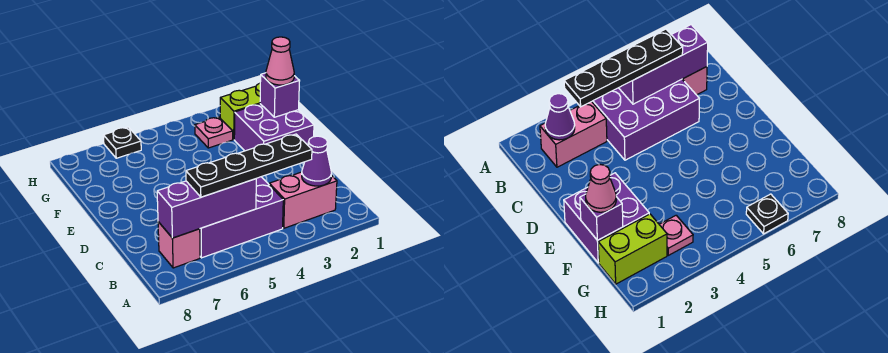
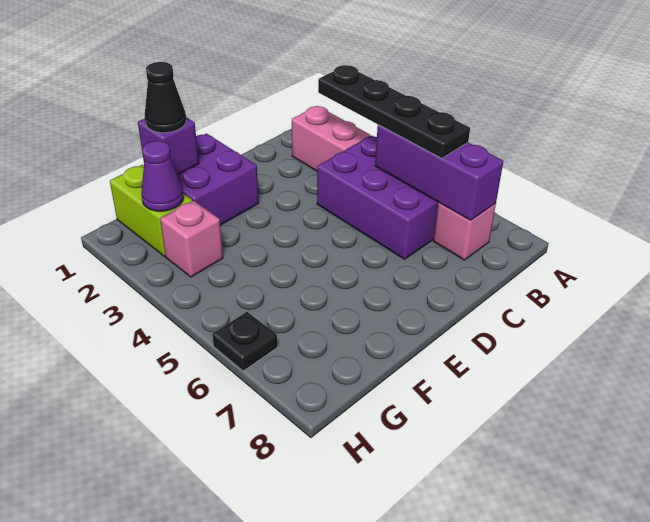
purple 1x1 cone [302,136,332,186] -> purple 1x1 cone moved to [141,141,184,211]
pink 1x1 cone [266,37,294,85] -> black 1x1 cone [145,62,186,133]
pink 1x1 plate [195,117,233,148] -> pink 1x1 brick [160,201,223,277]

